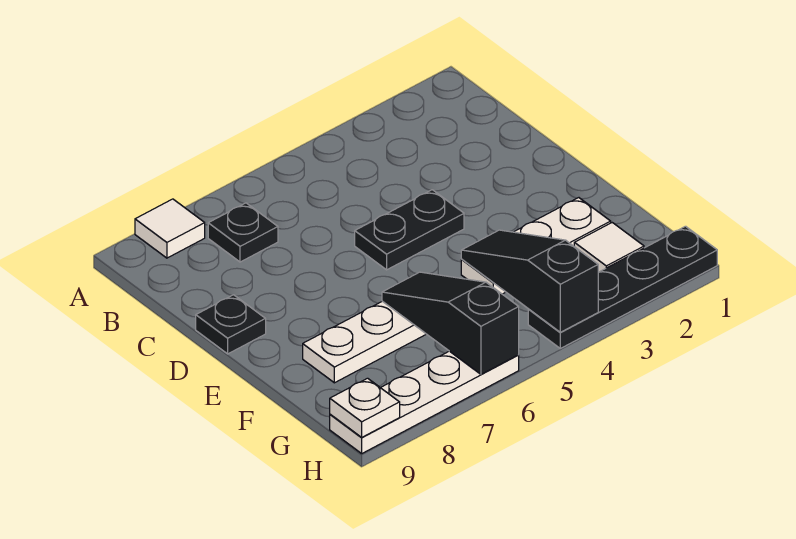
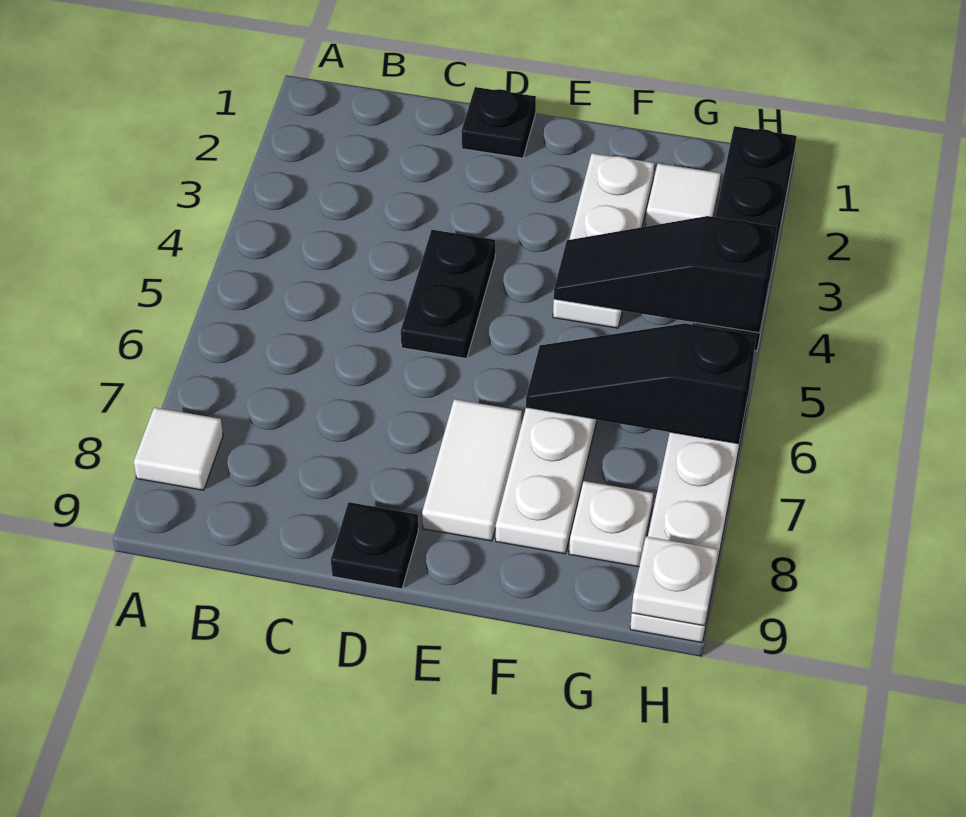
black 1x1 plate [208,203,278,262] -> black 1x1 plate moved to [462,87,536,158]
none -> white 1x2 tile [422,399,522,541]
none -> white 1x1 plate [569,481,653,567]

